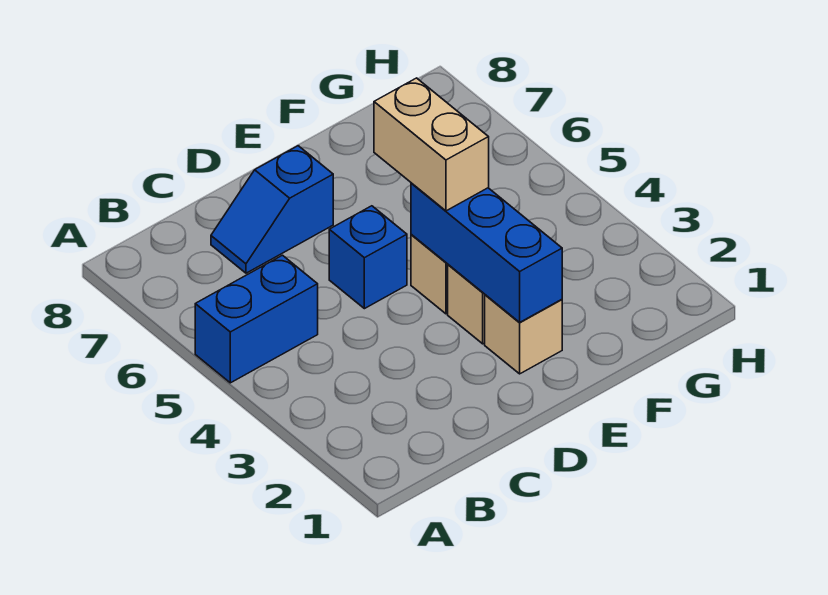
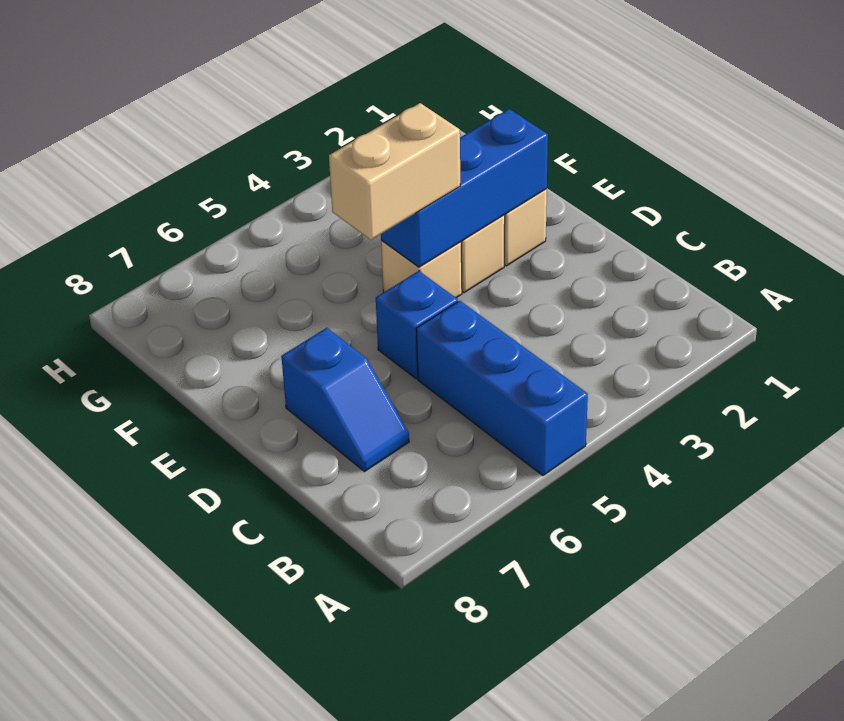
blue 1x2 brick [195,255,318,383] -> blue 1x3 brick [416,301,588,476]

